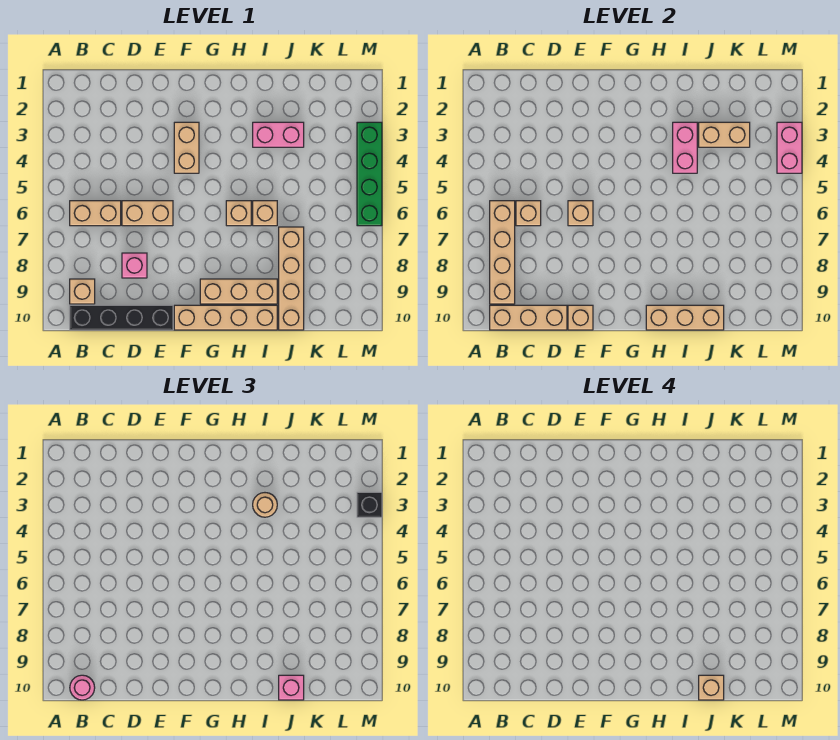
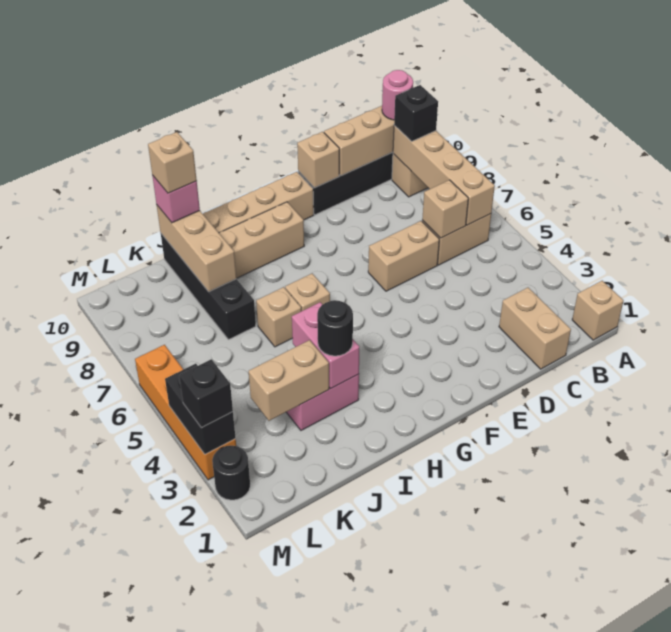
none -> black 1x1 brick [394,85,438,142]
pink 1x1 brick [122,253,147,278] -> none
tan 1x1 brick [568,201,593,226] -> tan 1x1 brick moved to [572,281,624,340]
tan 1x2 brick [174,122,199,173] -> tan 1x2 brick moved to [499,288,571,369]
tan 1x3 brick [646,305,724,330] -> tan 1x3 brick turned to [157,206,236,292]
tan 1x1 round brick [253,493,277,517] -> black 1x1 round brick [317,300,353,356]
tan 1x4 brick [279,227,304,330] -> black 1x4 brick [161,234,256,340]
none -> black 1x1 round brick [212,446,250,500]
green 1x4 brick [357,122,382,226] -> orange 1x4 brick [135,345,236,480]
pink 1x2 brick [777,122,802,173] -> black 1x2 brick [165,364,236,454]

